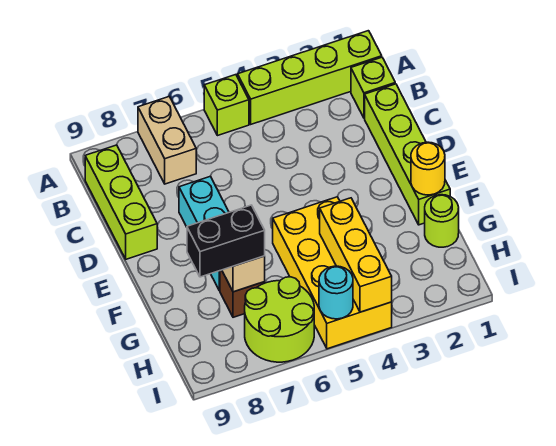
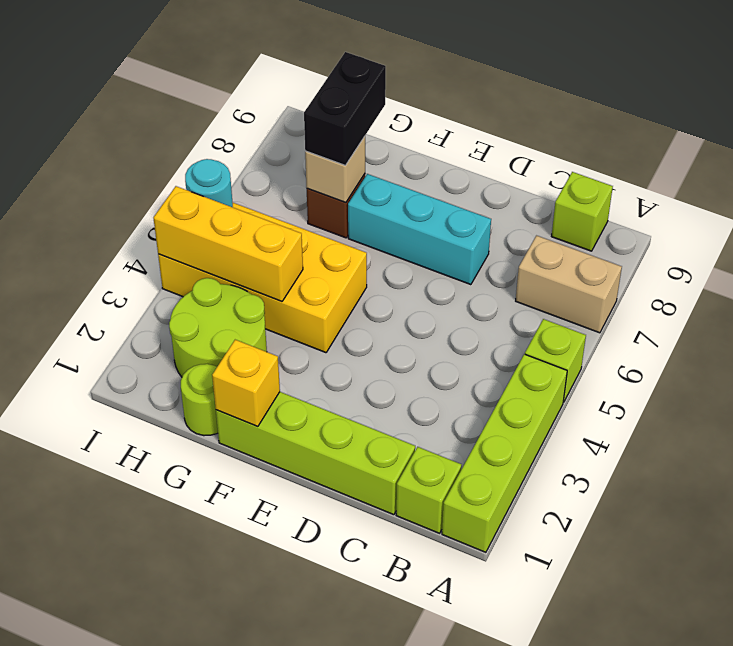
lime 1x3 brick [85,145,157,259] -> lime 1x1 brick [552,172,613,251]
yellow 1x1 round brick [411,142,445,195] -> yellow 1x1 brick [212,340,280,427]
lime 2x2 round brick [245,277,314,362] -> lime 2x2 round brick moved to [169,278,267,377]

